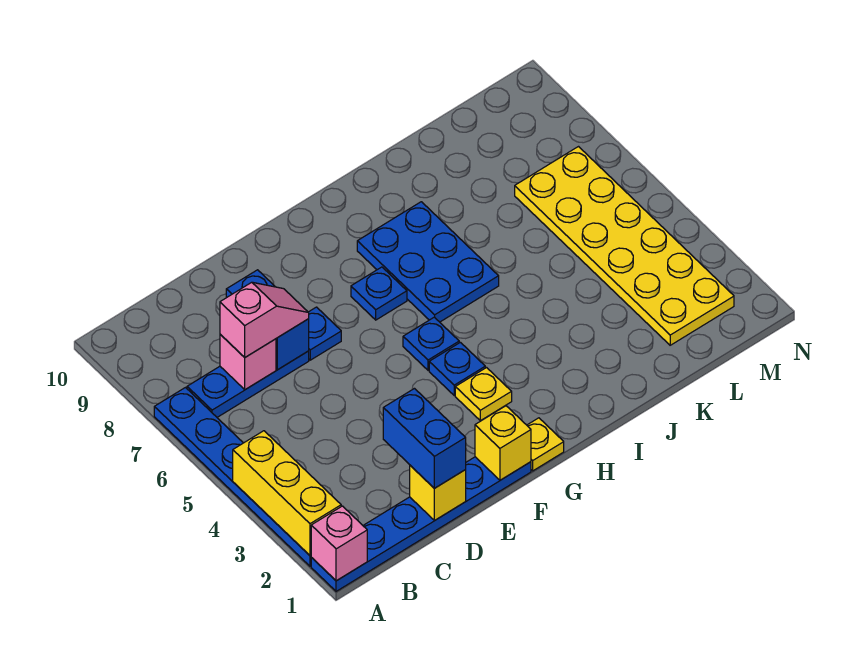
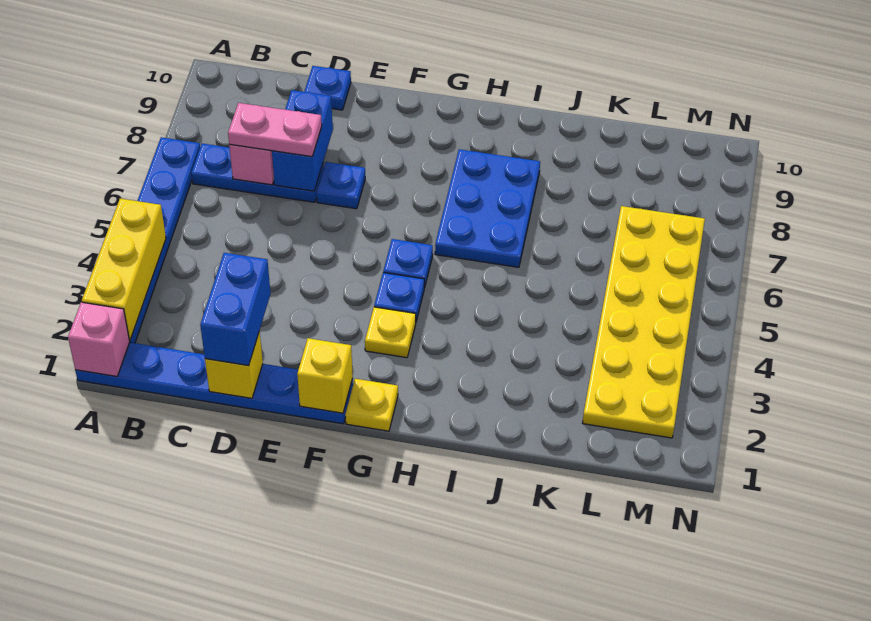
pink 1x2 slope [220,282,309,357] -> pink 1x2 plate [228,103,322,157]
blue 1x1 plate [351,267,407,320] -> blue 1x1 plate moved to [304,66,351,110]

